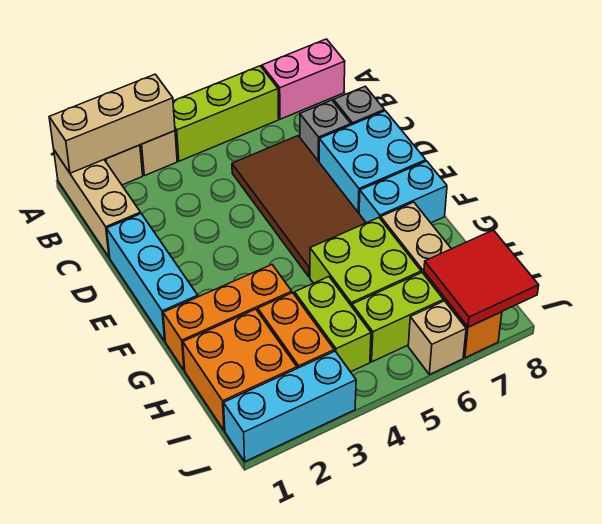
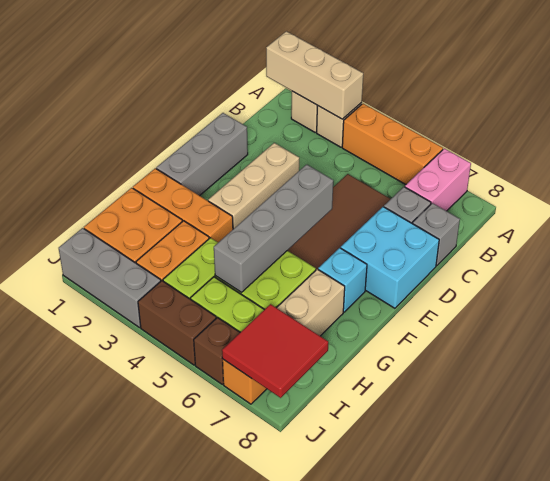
tan 1x3 brick [54,150,141,258] -> tan 1x3 brick moved to [208,143,299,229]
lime 1x3 brick [173,66,279,161] -> orange 1x3 brick [342,104,443,185]
pink 1x2 brick [262,39,345,119] -> pink 1x2 brick turned to [405,148,471,211]
cyan 1x3 brick [107,214,198,341] -> grey 1x3 brick [156,113,248,196]
none -> grey 1x4 brick [214,164,333,293]
cyan 1x2 brick [359,161,447,223] -> cyan 1x1 brick [318,248,367,312]
cyan 1x3 brick [224,351,356,461] -> grey 1x3 brick [59,228,161,328]
none -> brown 1x2 brick [138,281,216,365]
tan 1x1 brick [408,301,466,375] -> brown 1x1 brick [194,318,240,384]

